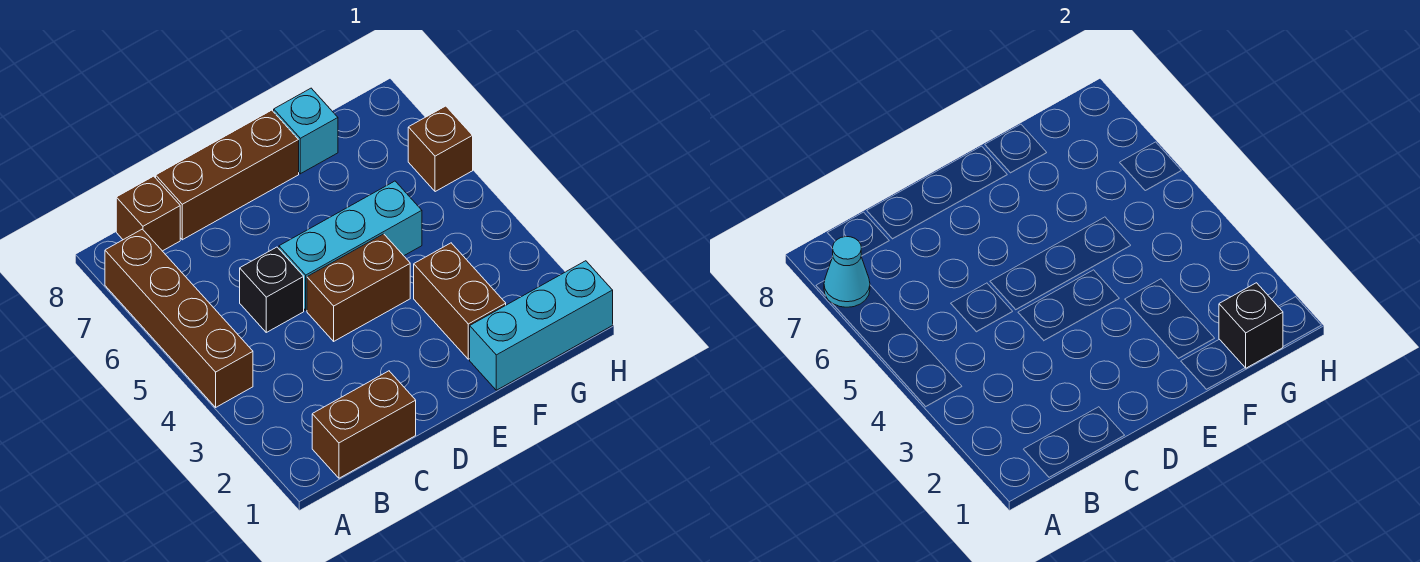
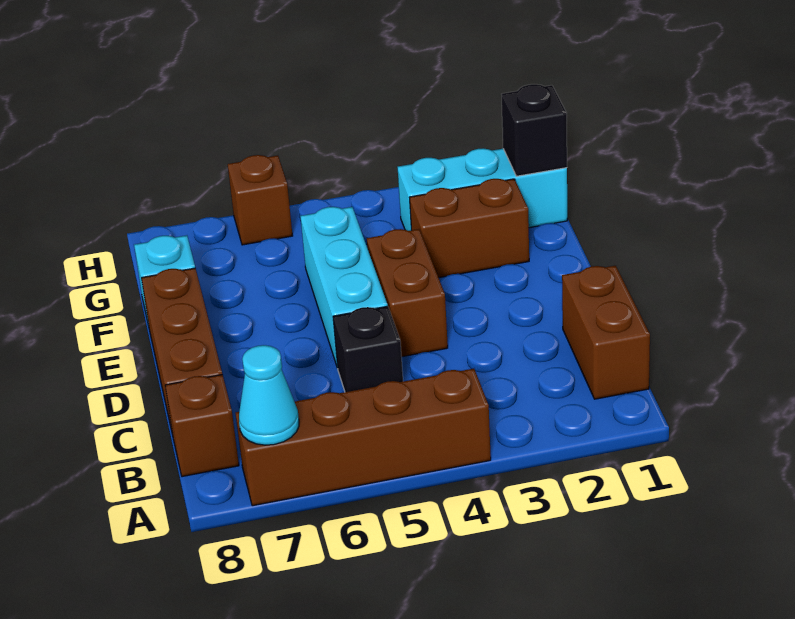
cyan 1x3 brick [470,261,613,390] -> cyan 1x3 brick turned to [398,148,567,231]

